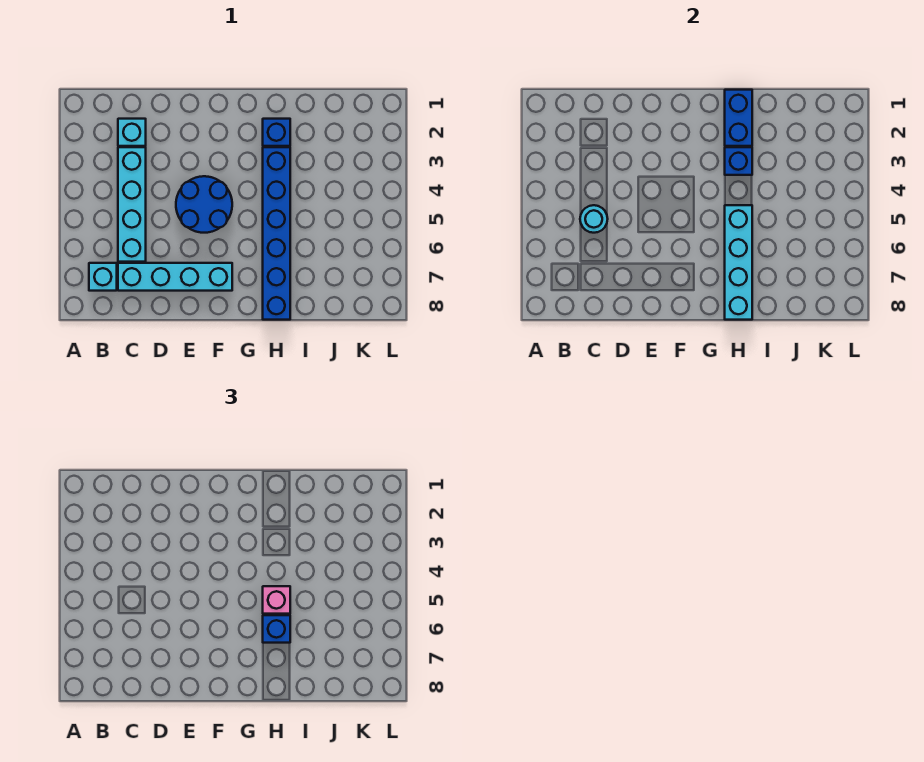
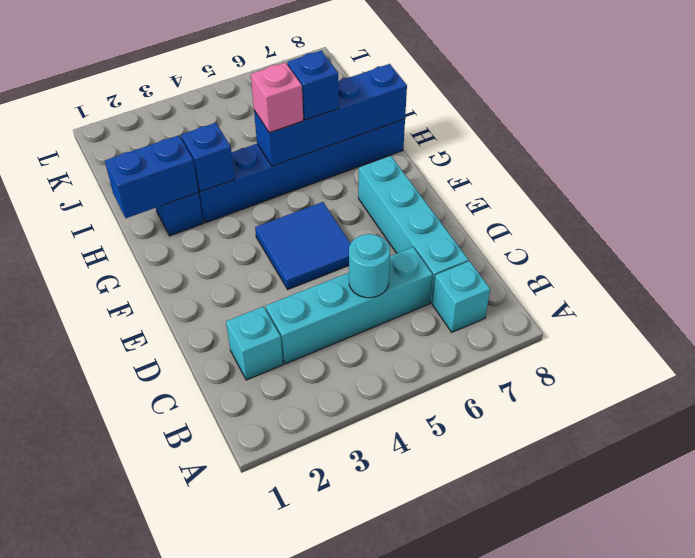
blue 2x2 round brick [176,176,232,233] -> blue 2x2 tile [255,202,351,289]
cyan 1x4 brick [725,205,752,320] -> blue 1x4 brick [254,64,407,166]

